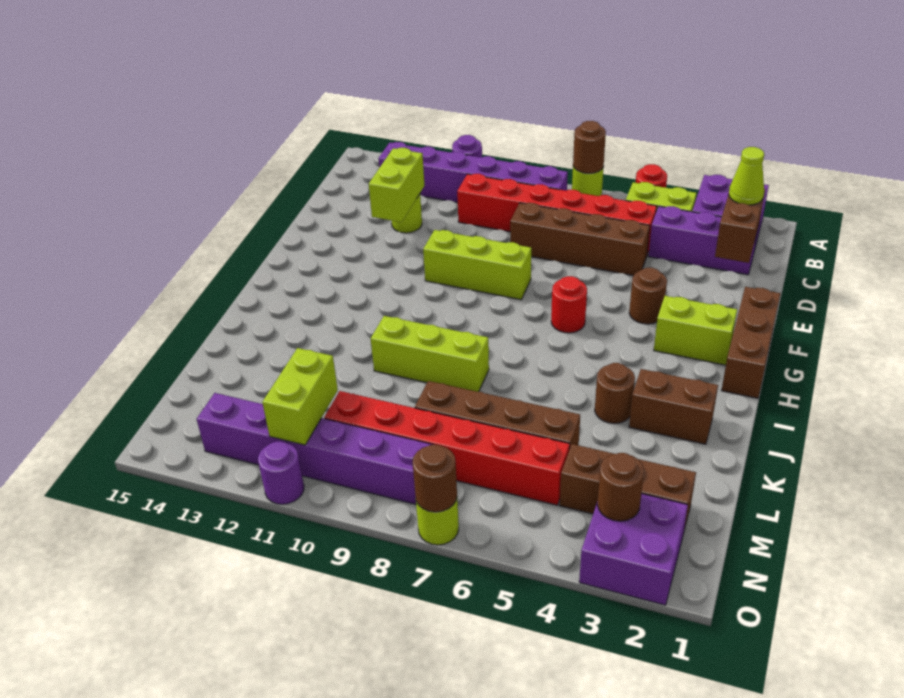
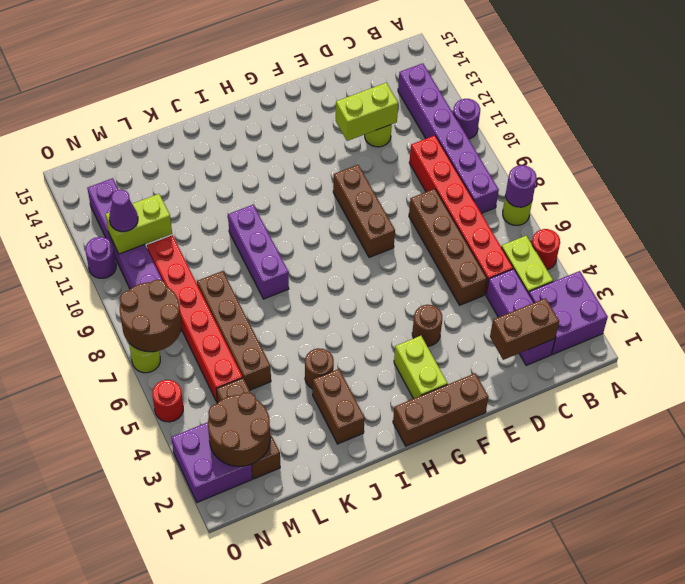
brown 1x1 round brick [573,121,606,173] -> purple 1x1 round brick [506,165,537,207]
lime 1x1 cone [729,147,764,205] -> none
lime 1x3 brick [423,230,531,300] -> brown 1x3 brick [333,165,395,258]
red 1x1 round brick [551,276,587,333] -> red 1x1 round brick moved to [152,380,183,422]
lime 1x3 brick [371,316,489,392] -> purple 1x3 brick [228,205,289,299]
brown 1x1 round brick [597,453,644,521] -> brown 2x2 round brick [208,392,270,466]
none -> purple 1x1 cone [109,189,138,232]
brown 1x1 round brick [412,445,457,512] -> brown 2x2 round brick [120,280,181,352]

